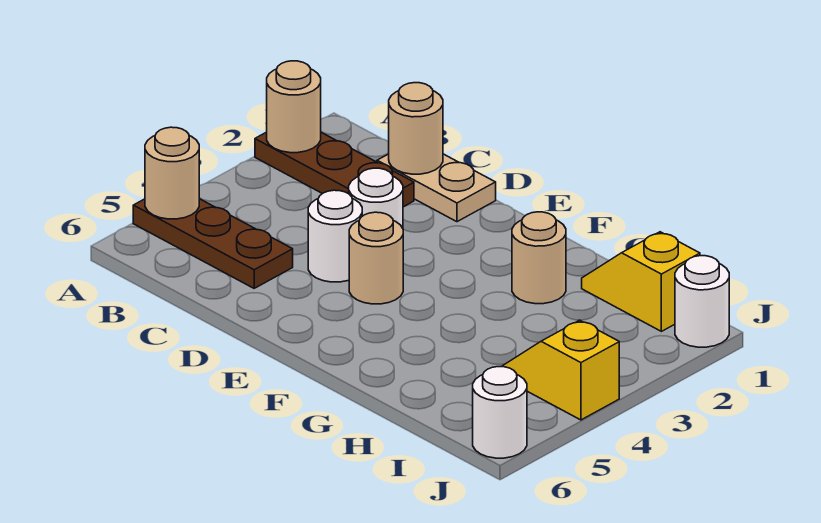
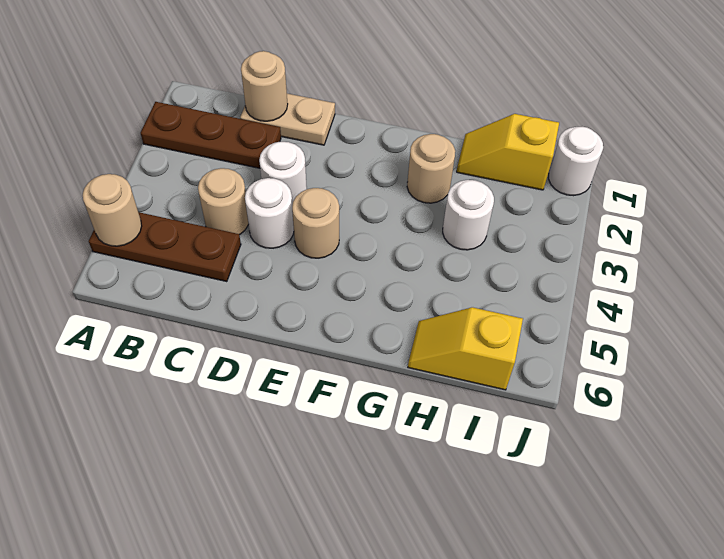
tan 1x1 round brick [267,61,321,153] -> tan 1x1 round brick moved to [198,168,249,235]
yellow 1x2 slope [502,320,619,420] -> yellow 1x2 slope moved to [408,307,523,390]
white 1x1 round brick [473,367,527,458] -> white 1x1 round brick moved to [443,180,494,250]

